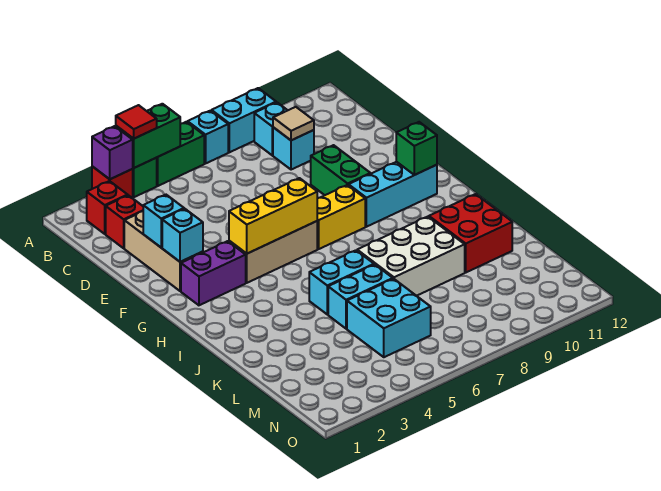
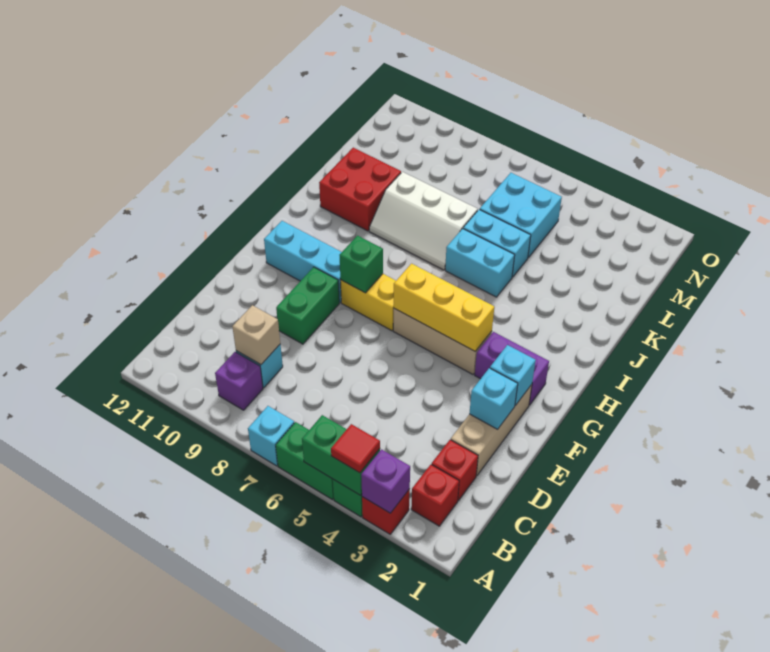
cyan 1x2 brick [212,88,276,152] -> none
cyan 1x1 brick [254,102,288,155] -> purple 1x1 brick [215,352,263,410]
tan 1x1 tile [273,107,314,140] -> tan 1x1 brick [232,305,280,365]
green 1x1 brick [396,122,437,175] -> green 1x1 brick moved to [340,236,383,293]
white 2x3 brick [357,217,465,296] -> white 2x3 slope [369,172,478,270]

